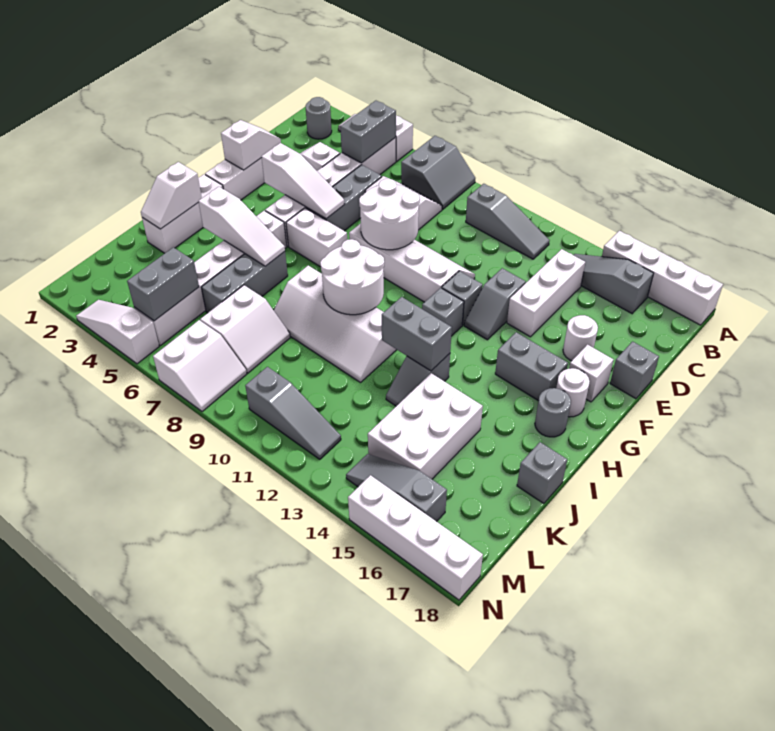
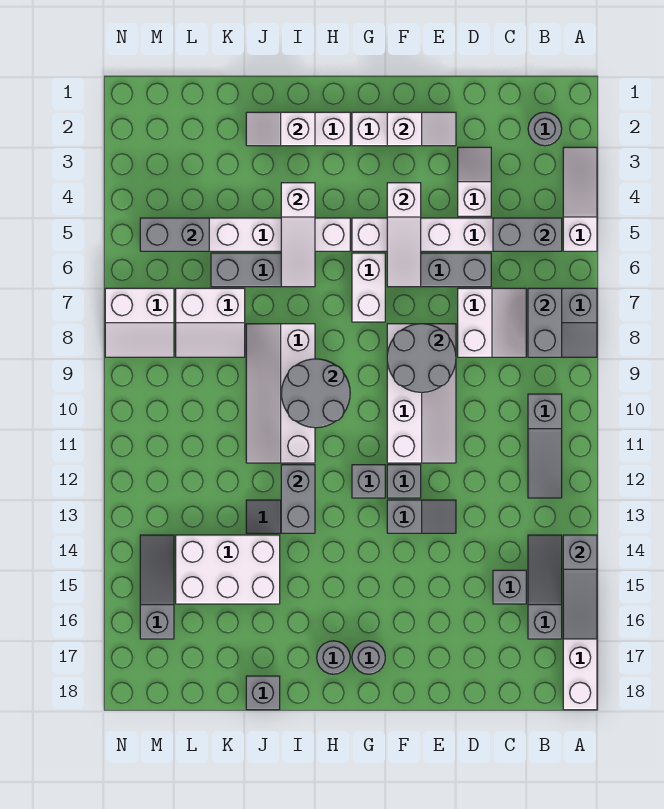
white 1x3 brick [507,249,585,337] -> none
white 2x2 round brick [359,179,420,250] -> grey 2x2 round brick [387,324,456,392]
grey 1x2 slope [464,268,526,340] -> grey 1x2 slope turned to [387,500,456,533]
white 1x1 round brick [563,315,598,361] -> none
grey 1x1 brick [610,342,659,399] -> grey 1x1 brick moved to [493,570,526,604]
white 1x1 brick [569,345,614,402] -> none
grey 1x2 brick [495,332,568,401] -> grey 1x2 brick moved to [528,288,562,357]
white 1x1 round brick [556,368,590,417] -> grey 1x1 round brick [352,641,385,674]
white 2x2 round brick [320,239,384,315] -> grey 2x2 round brick [281,359,350,428]
grey 1x3 slope [245,367,341,459] -> grey 1x3 slope moved to [563,535,597,639]
white 1x3 slope [76,300,159,364] -> none
white 1x4 brick [348,475,483,600] -> none

